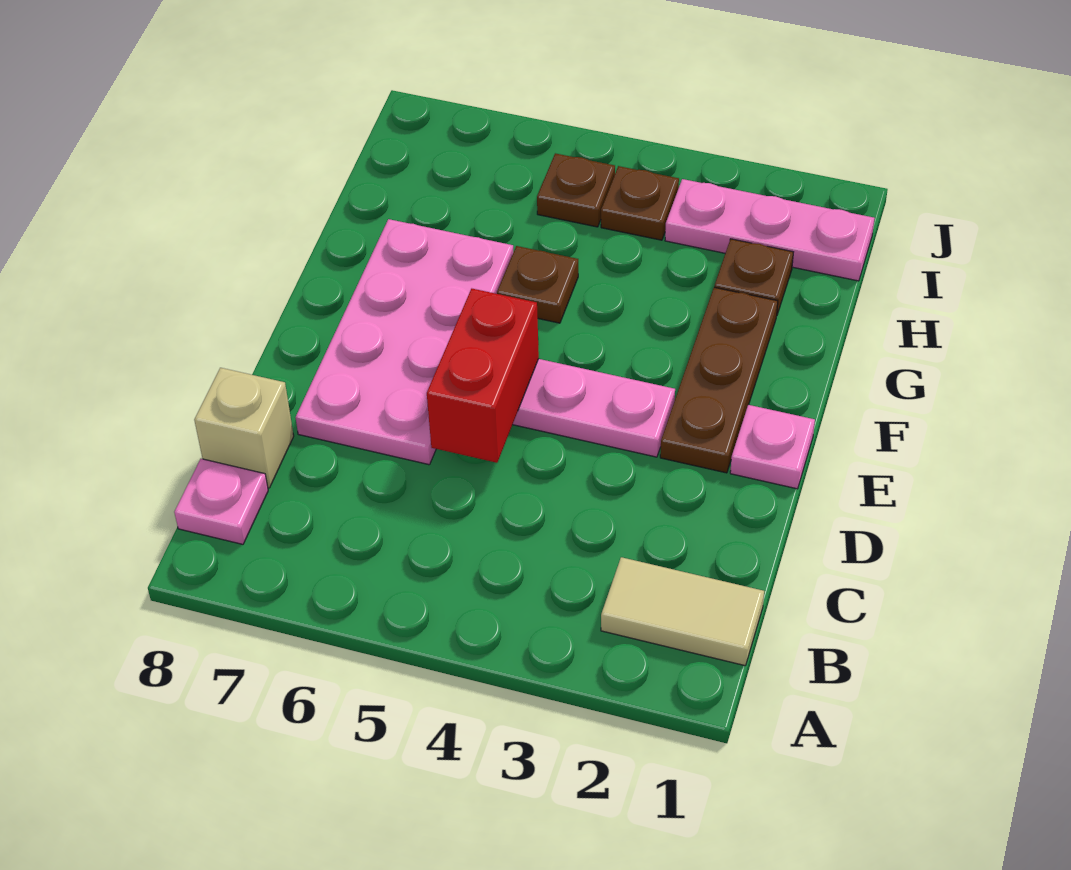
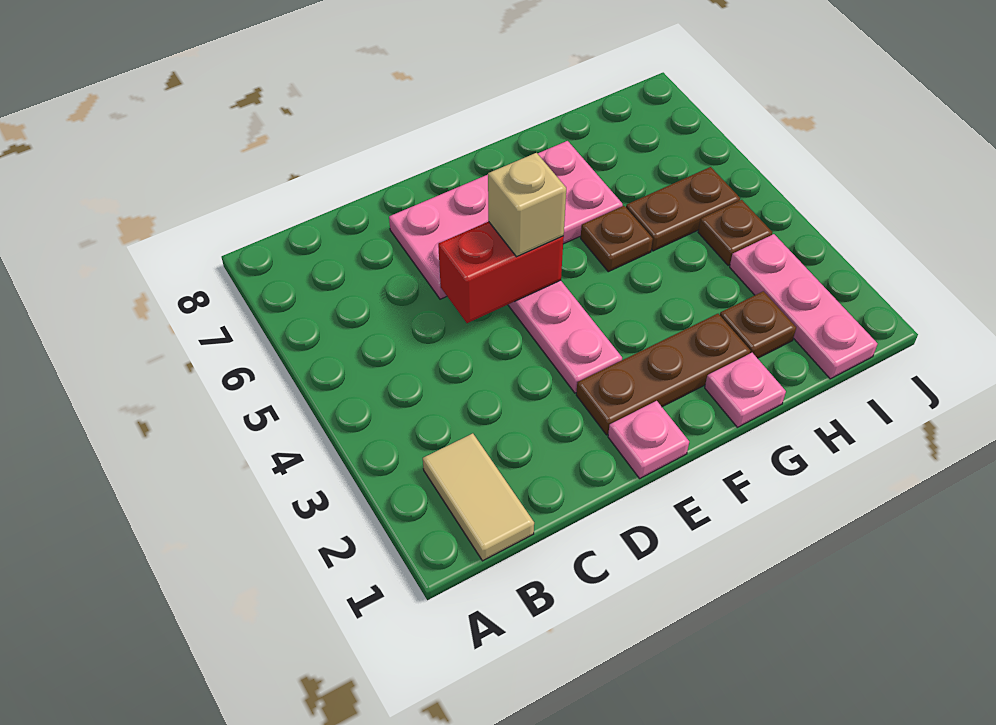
pink 1x1 plate [174,459,268,544] -> pink 1x1 plate moved to [705,353,786,427]
tan 1x1 brick [194,368,294,488] -> tan 1x1 brick moved to [488,153,566,257]
brown 1x1 plate [537,153,615,227] -> brown 1x2 plate [626,167,740,251]

